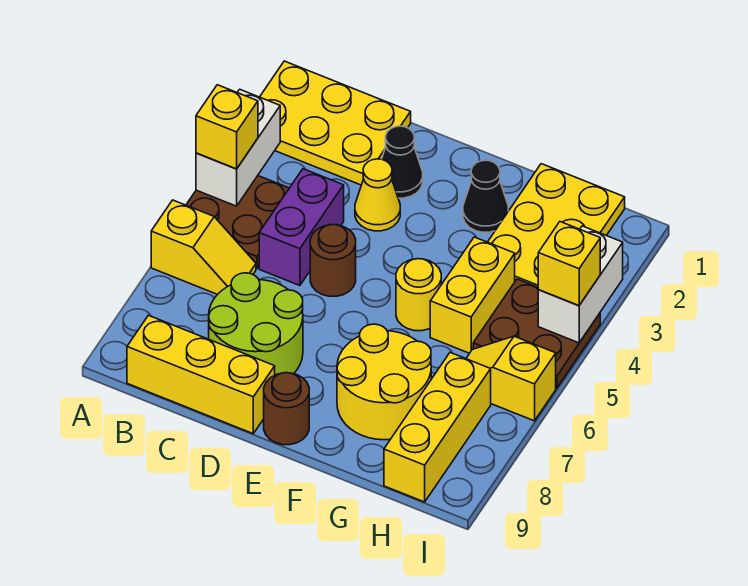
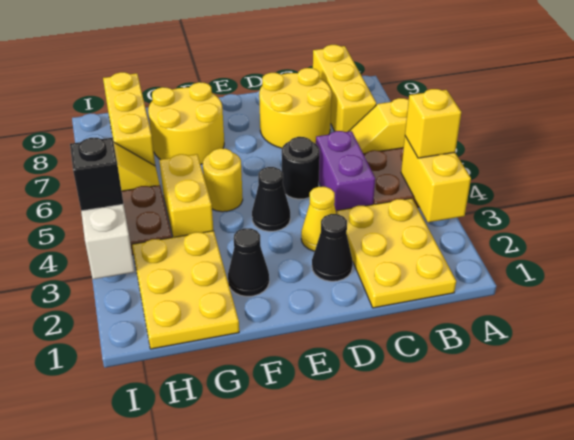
yellow 2x3 plate [260,61,411,185] -> yellow 2x3 plate turned to [337,198,456,308]
white 1x2 brick [196,89,280,206] -> yellow 1x2 brick [401,136,471,222]
yellow 1x3 brick [127,315,275,433] -> yellow 1x3 brick turned to [313,45,376,132]
lime 2x2 round brick [209,273,303,375] -> yellow 2x2 round brick [259,68,332,148]
brown 1x1 round brick [310,225,356,296] -> black 1x1 round brick [282,137,320,199]
none -> black 1x1 cone [252,167,290,231]
brown 1x1 round brick [264,373,309,445] -> none
yellow 1x1 brick [538,222,600,305] -> black 1x1 brick [70,138,124,211]

